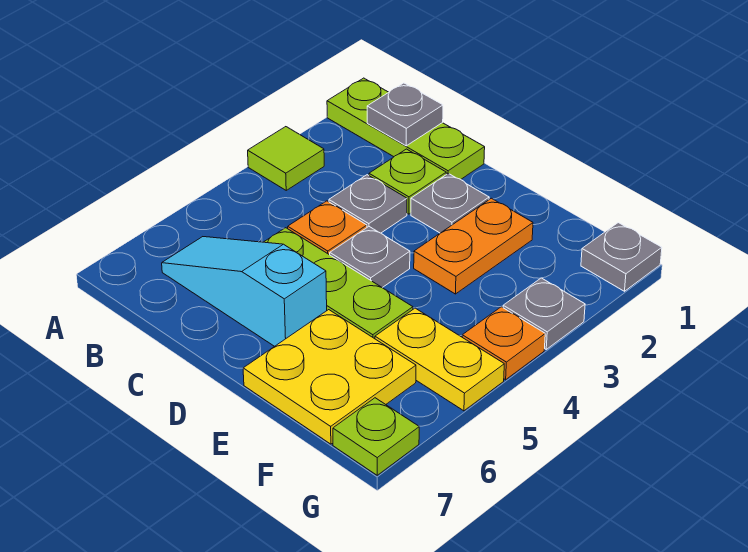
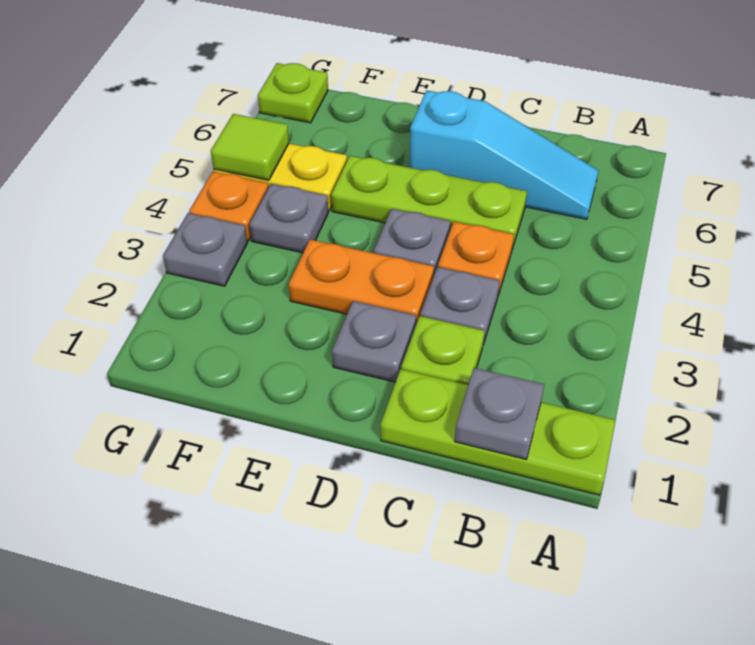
lime 1x1 tile [248,127,324,190] -> lime 1x1 tile moved to [211,114,289,180]
orange 1x2 plate [414,198,533,294] -> orange 1x2 plate turned to [289,239,434,324]
yellow 2x2 plate [243,310,416,444] -> none
grey 1x1 plate [581,223,662,291] -> grey 1x1 plate moved to [249,184,328,253]

